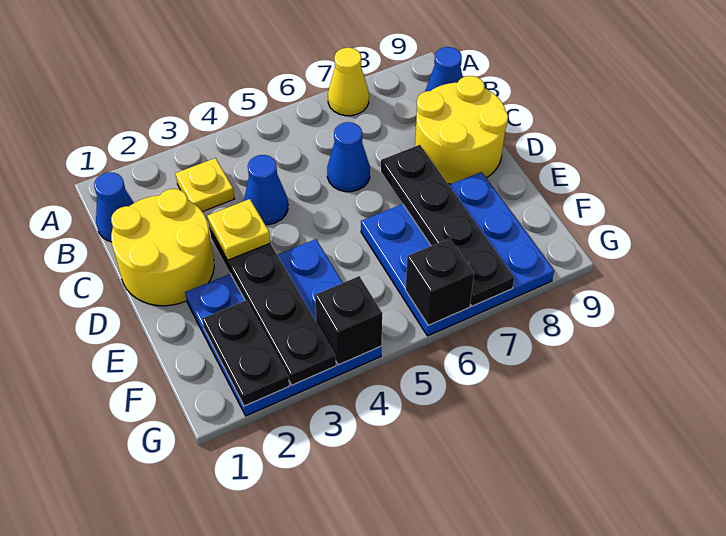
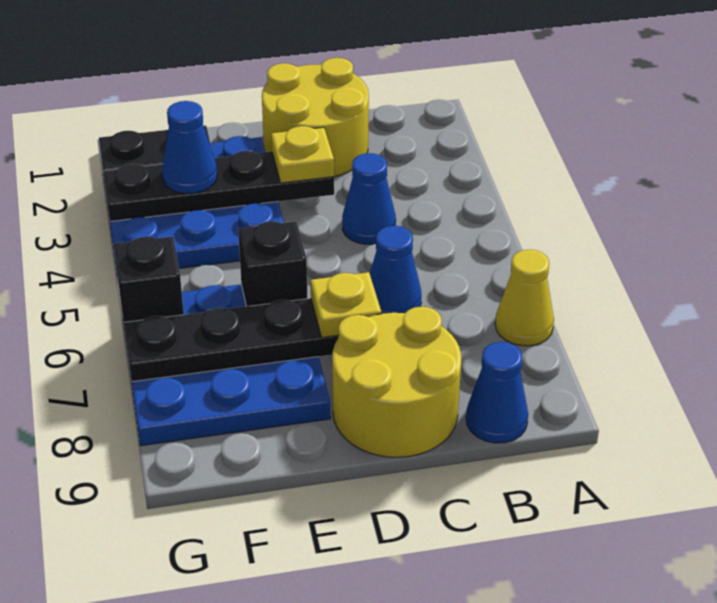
blue 1x1 cone [94,172,134,242] -> blue 1x1 cone moved to [162,101,217,194]
yellow 1x1 plate [175,158,234,212] -> yellow 1x1 plate moved to [311,272,381,338]
black 1x1 brick [315,276,382,365] -> black 1x1 brick moved to [238,221,307,307]

